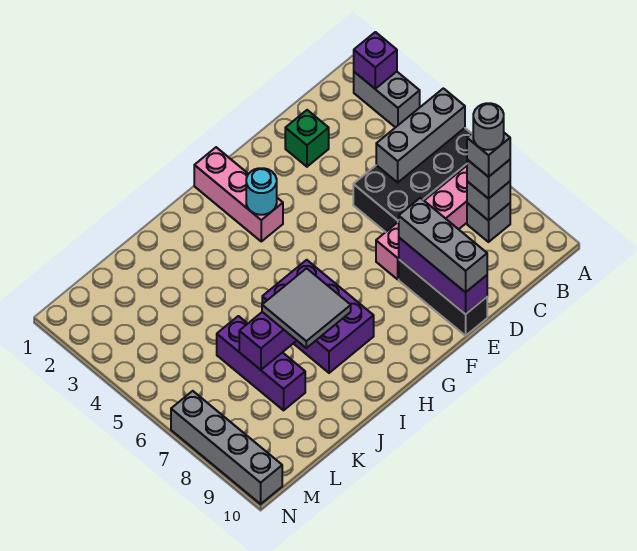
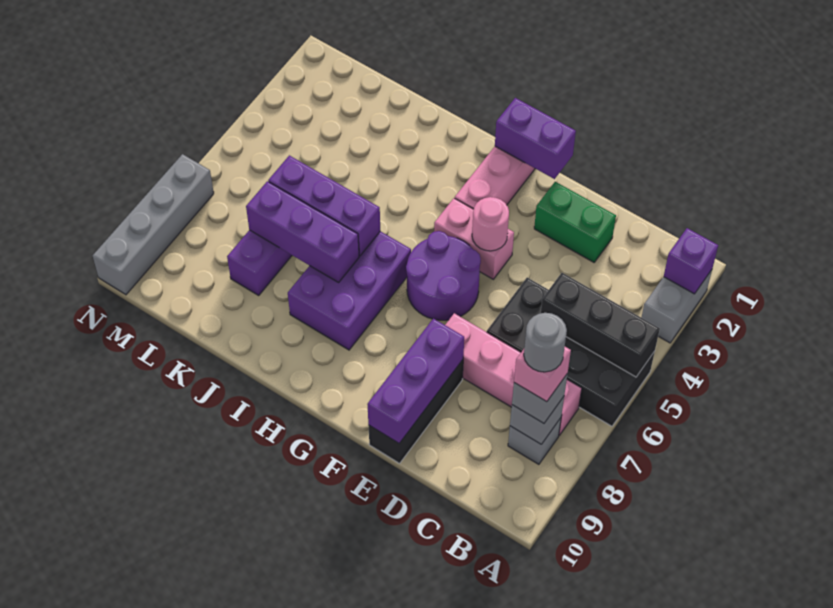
grey 1x3 brick [376,88,465,182] -> black 1x3 brick [541,273,660,377]
grey 1x1 brick [467,133,510,177] -> pink 1x1 brick [514,347,571,402]
green 1x1 brick [285,110,329,167] -> green 1x2 brick [534,182,616,262]
grey 1x3 brick [399,198,487,292] -> none
none -> purple 1x2 brick [495,98,576,179]
none -> pink 1x2 brick [434,198,514,279]
none -> pink 1x1 round brick [472,197,509,251]
none -> purple 2x2 round brick [406,231,481,320]
cyan 1x1 round brick [246,168,277,215] -> none
none -> purple 1x3 brick [268,155,380,256]
grey 2x2 tile [262,268,351,348] -> none

